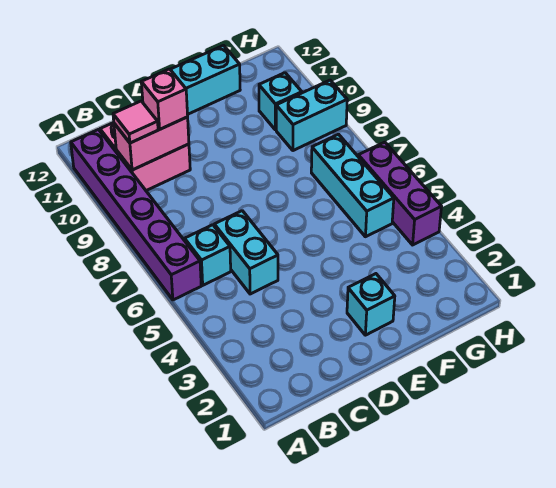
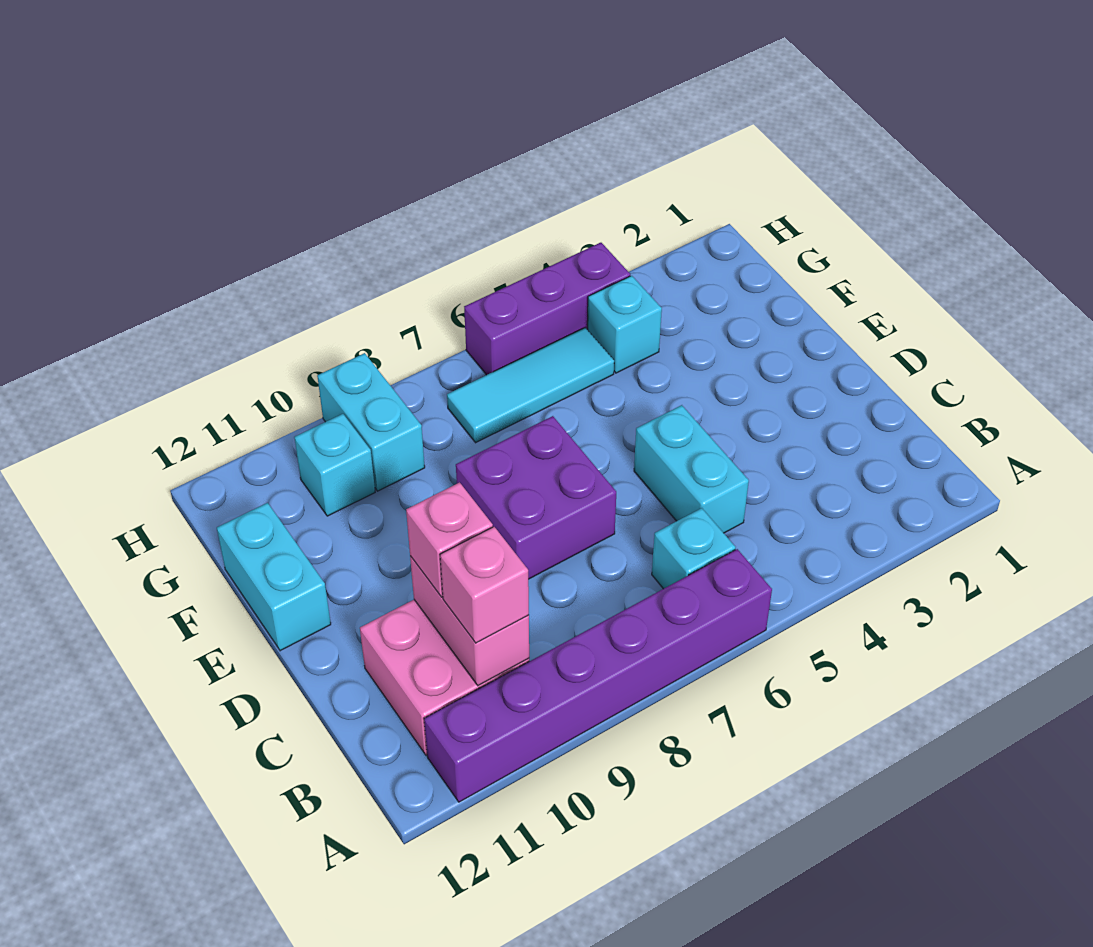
pink 1x1 tile [113,101,158,143] -> pink 1x1 brick [440,527,529,643]
cyan 1x2 brick [214,211,278,294] -> cyan 1x2 brick turned to [634,405,749,533]
none -> purple 2x2 brick [456,416,616,579]
cyan 1x1 brick [347,274,395,335] -> cyan 1x1 brick moved to [587,276,662,373]
cyan 1x3 brick [311,134,394,237] -> cyan 1x3 tile [447,328,614,443]

